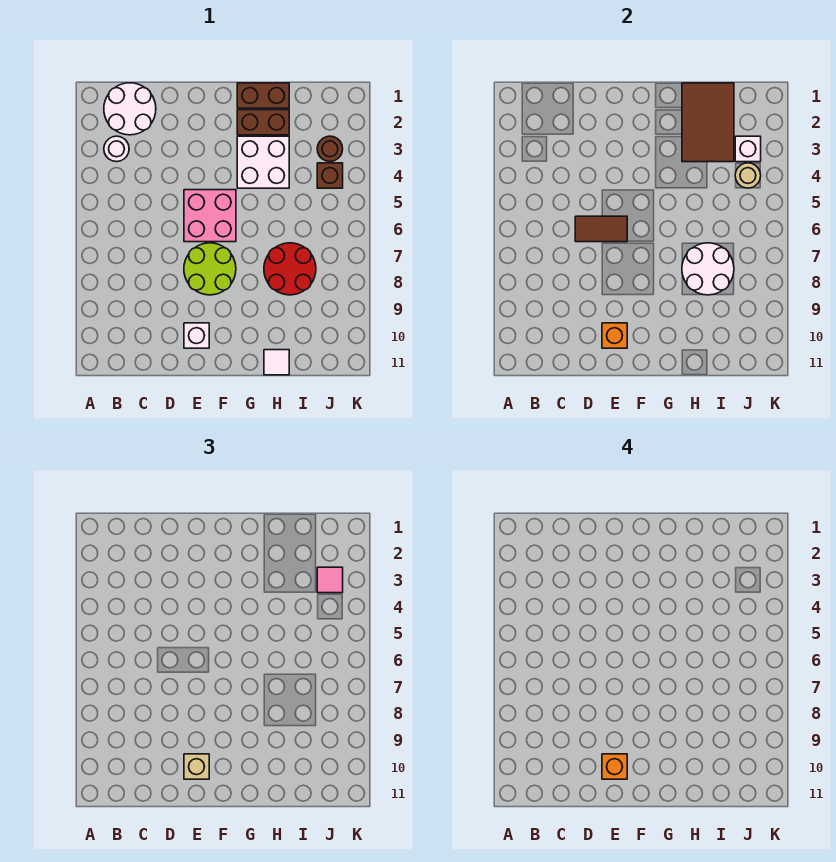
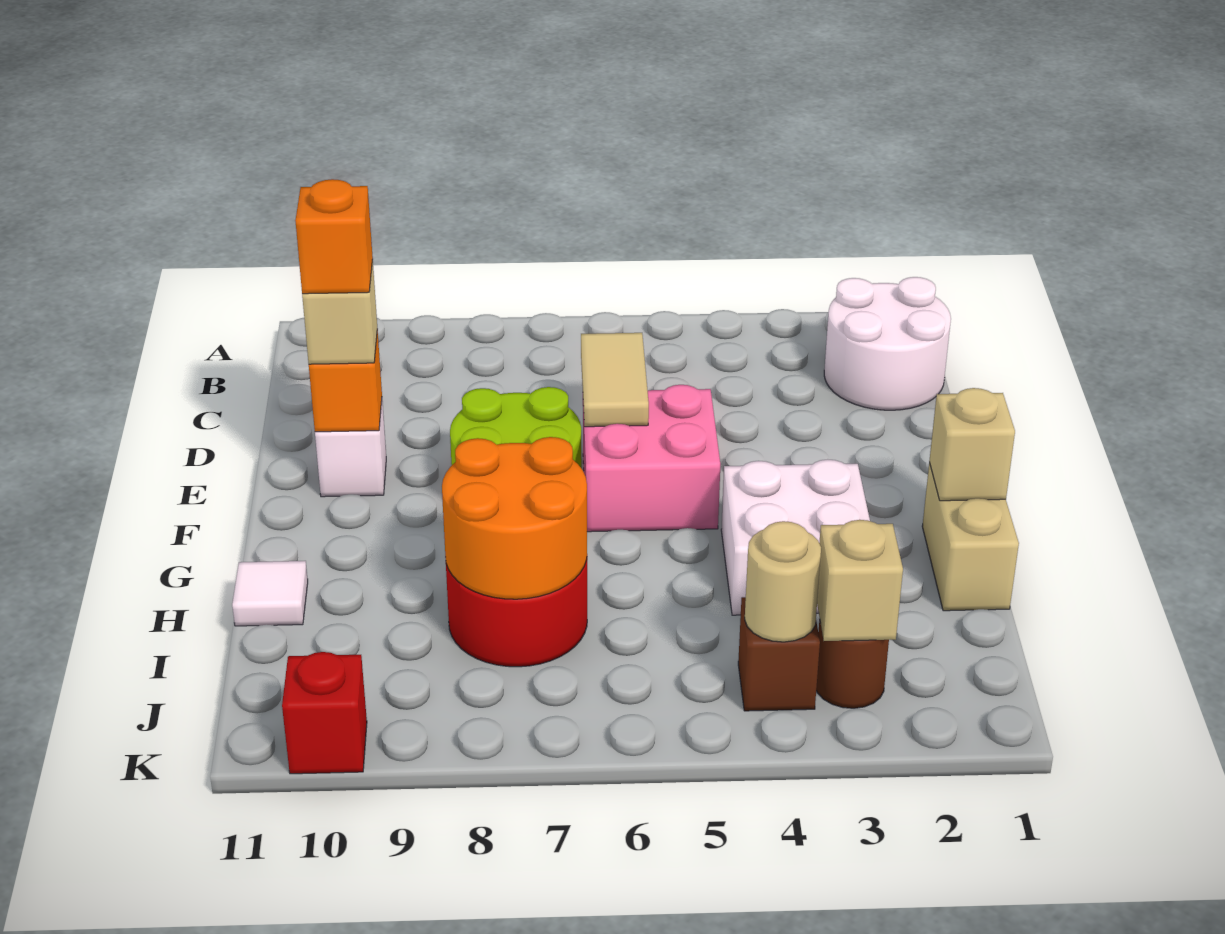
white 1x1 round brick [104,136,129,162] -> none
brown 1x2 tile [575,216,627,242] -> tan 1x2 tile [581,333,649,427]
brown 1x2 brick [237,83,289,108] -> tan 1x2 brick [922,463,1019,611]
none -> tan 1x1 brick [929,388,1015,501]
brown 1x2 brick [237,110,289,135] -> none
brown 2x3 tile [682,83,734,162] -> none
white 2x2 round brick [682,243,734,295] -> orange 2x2 round brick [442,437,587,599]
white 1x1 brick [735,136,761,162] -> tan 1x1 brick [817,520,903,641]
pink 1x1 tile [317,567,343,593] -> none
none -> red 1x1 brick [282,652,367,774]

